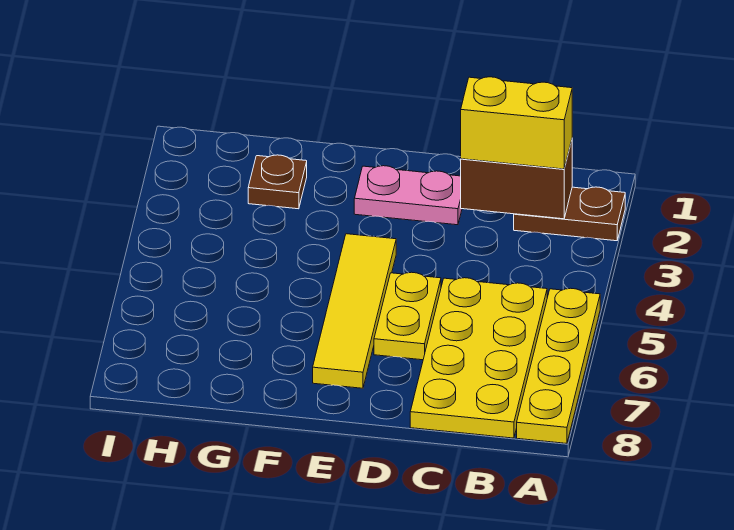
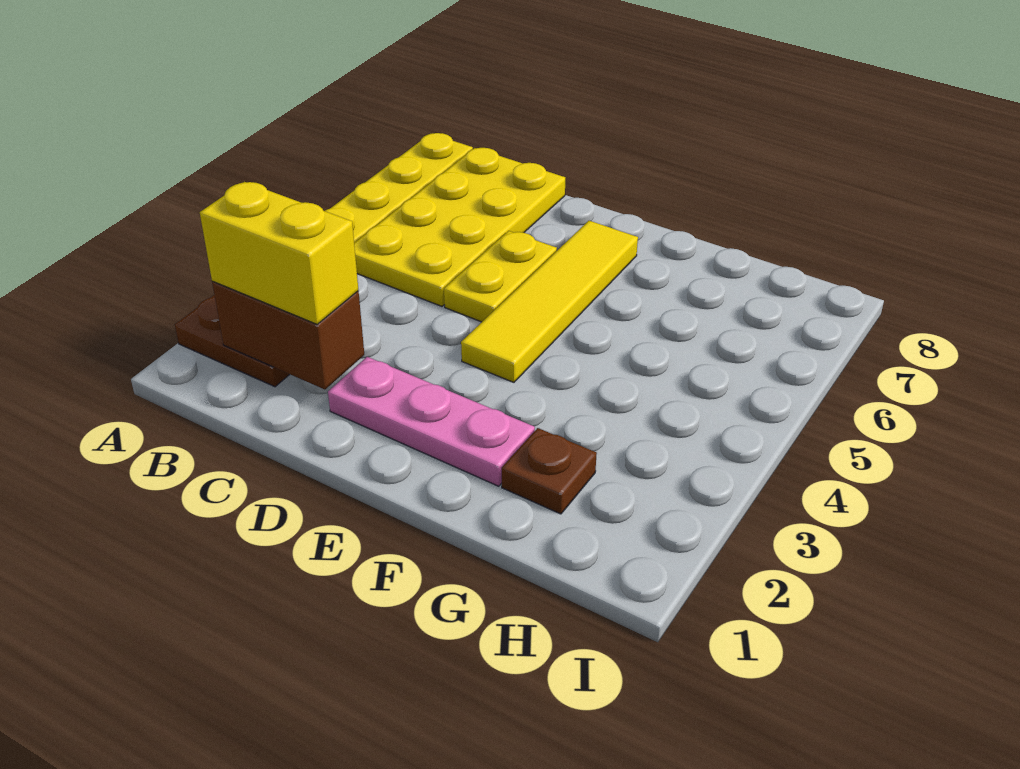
pink 1x2 plate [354,166,462,225] -> pink 1x3 plate [328,357,535,486]

